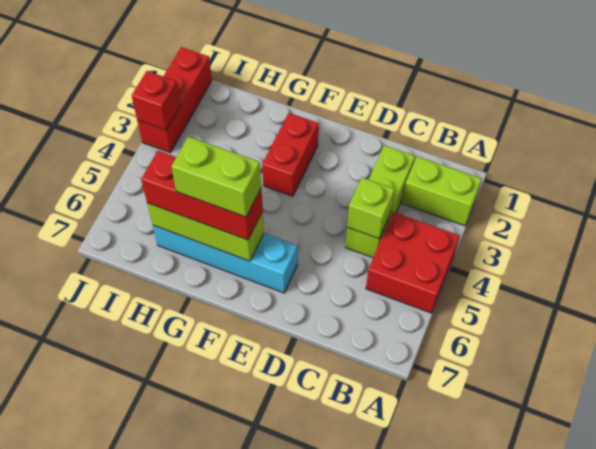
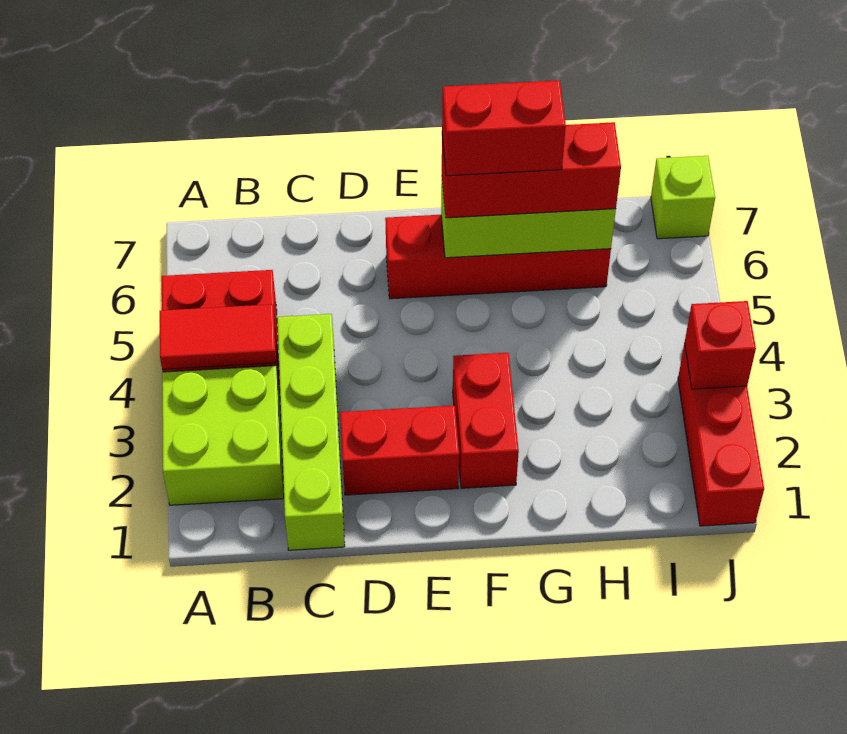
lime 1x2 brick [402,157,481,226] -> lime 2x2 brick [162,366,284,505]
none -> red 1x2 tile [160,304,276,370]
lime 1x3 brick [346,145,415,258] -> lime 1x4 brick [277,314,345,550]
lime 1x1 brick [347,178,395,239] -> lime 1x1 brick moved to [651,156,715,239]
none -> red 1x2 brick [340,406,459,495]
cyan 1x4 brick [153,225,298,293] -> red 1x4 brick [385,215,611,299]
lime 1x2 brick [171,137,261,217] -> red 1x2 brick [442,80,566,176]

